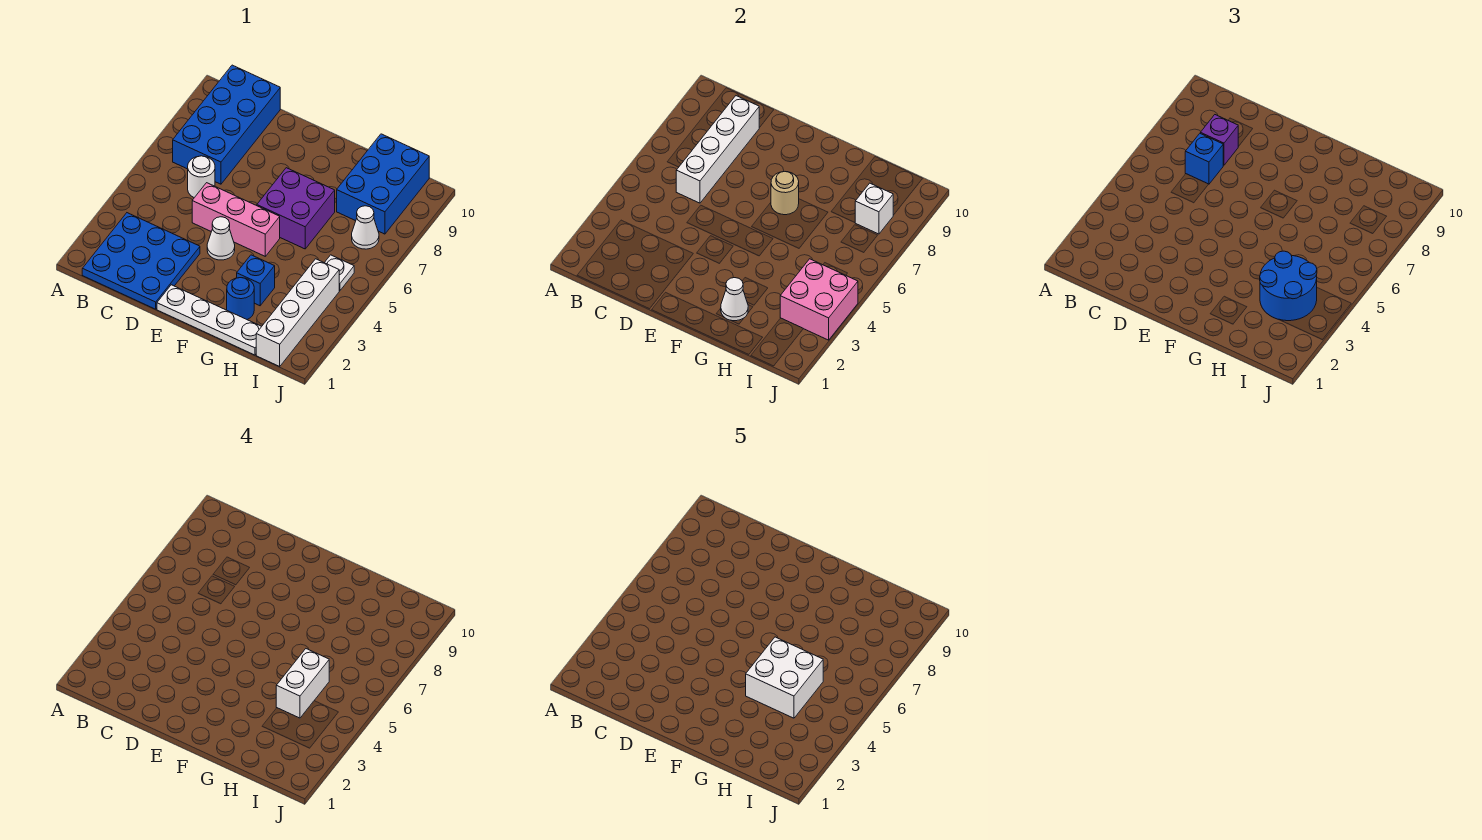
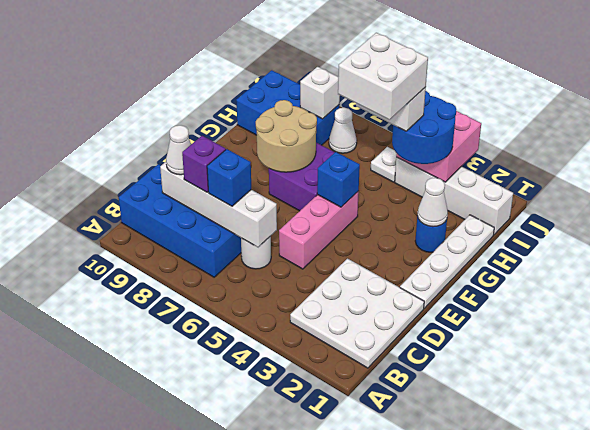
blue 3x3 plate [82,213,200,309] -> white 3x3 plate [290,259,424,368]
white 1x1 cone [207,217,235,260] -> white 1x1 cone moved to [166,125,191,175]
tan 1x1 round brick [771,171,799,215] -> tan 2x2 round brick [256,100,317,172]
blue 1x1 brick [237,255,275,306] -> blue 1x1 brick moved to [317,152,360,207]

